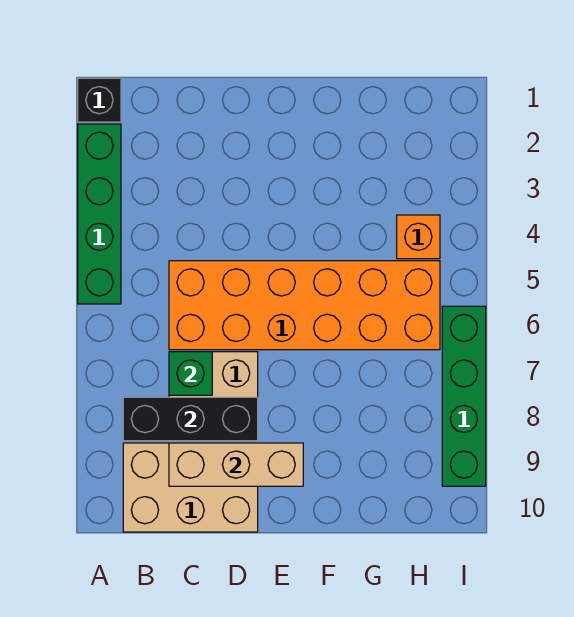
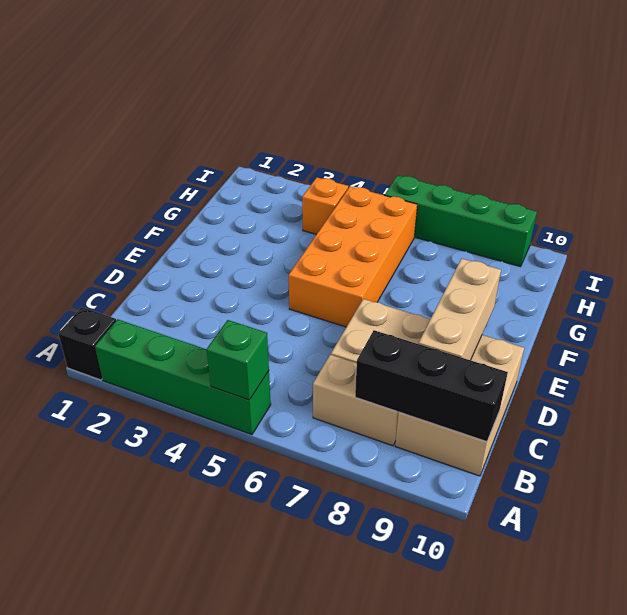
none -> tan 1x2 brick [313,355,399,446]
black 1x3 brick [123,397,258,441] -> black 1x3 brick turned to [355,330,508,442]
orange 2x6 brick [169,261,440,350] -> orange 2x4 brick [289,186,417,327]
green 1x1 brick [169,352,212,395] -> green 1x1 brick moved to [206,320,269,400]

